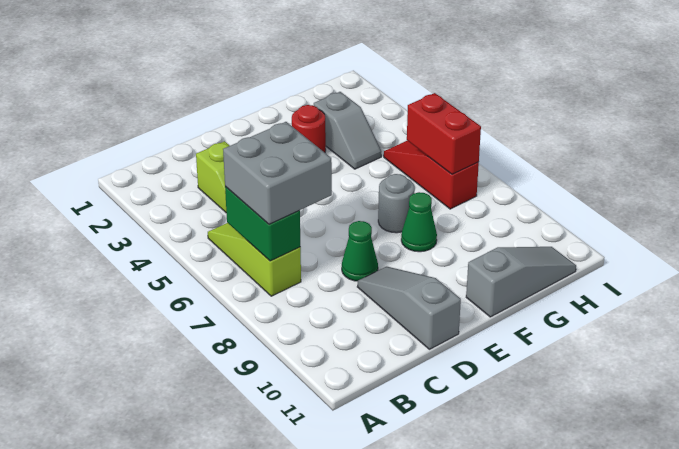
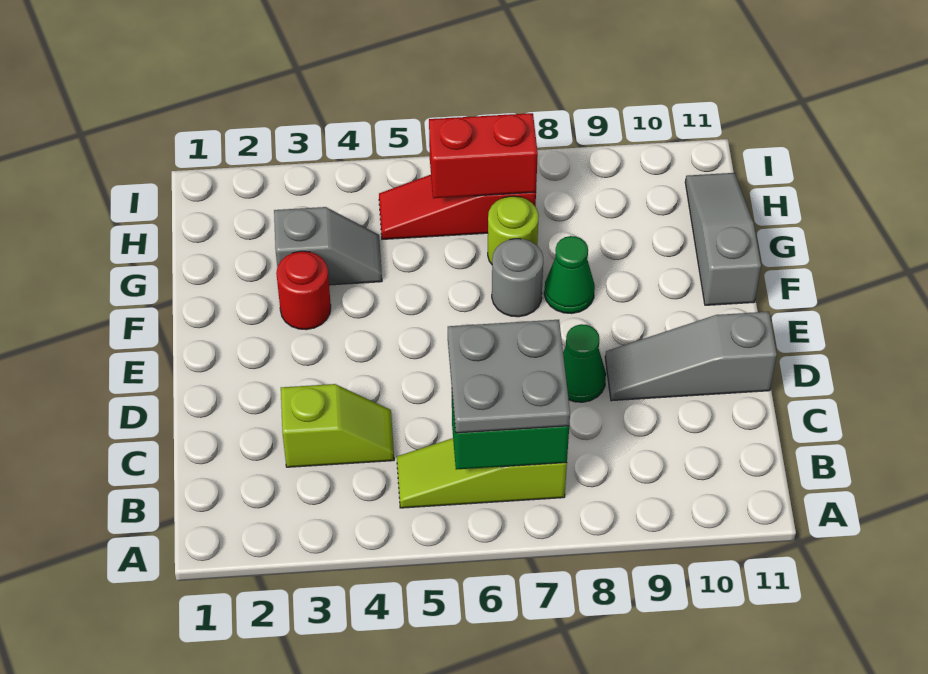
grey 2x2 brick [223,122,332,224] -> grey 2x2 plate [448,320,570,433]
none -> lime 1x1 round brick [488,196,539,264]

